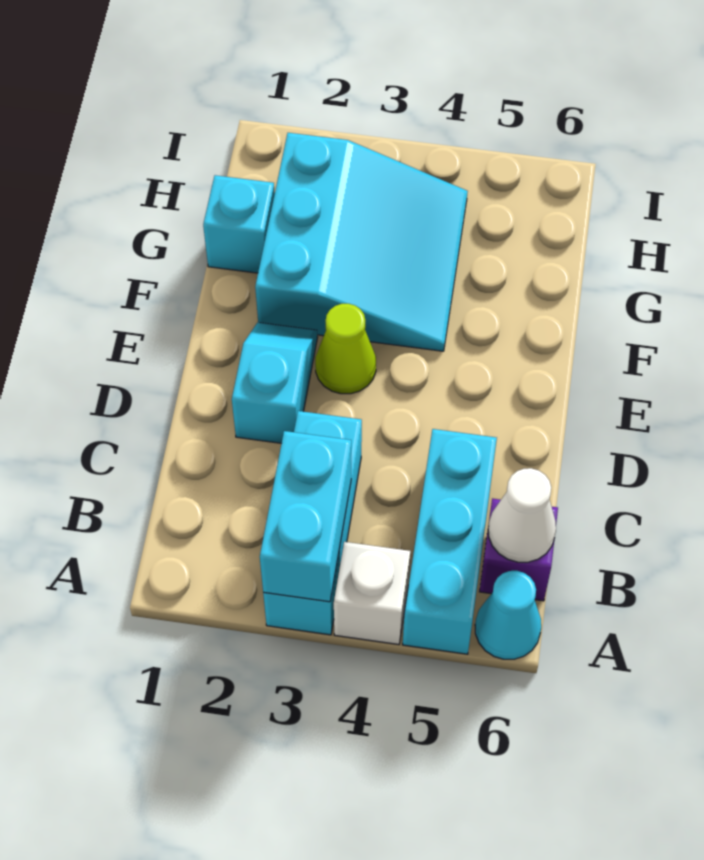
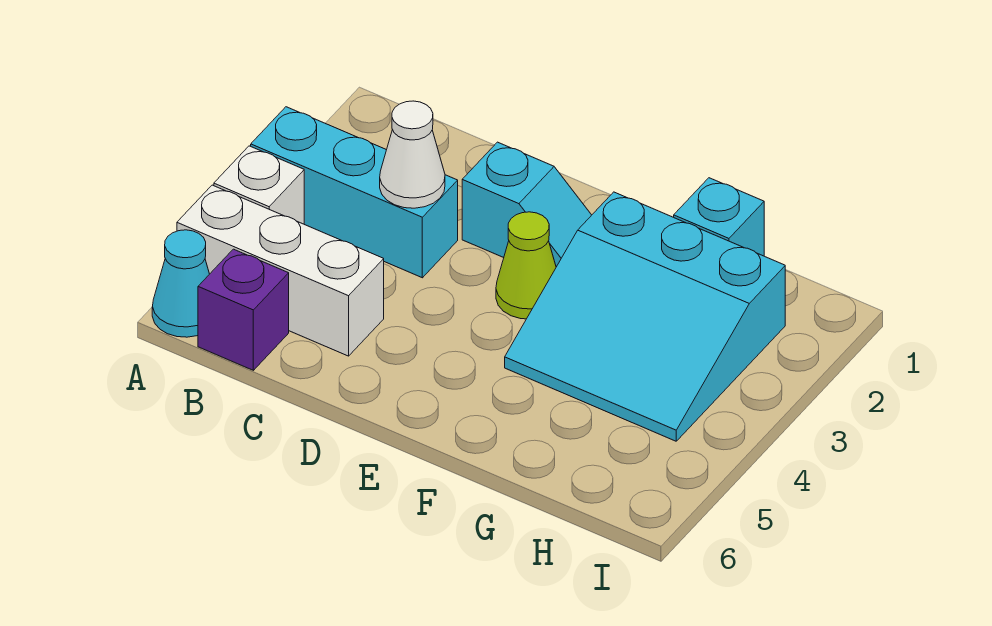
cyan 1x2 brick [260,431,351,602] -> none
cyan 1x3 brick [403,429,497,654] -> white 1x3 brick [177,185,384,356]
white 1x1 cone [488,468,556,562] -> white 1x1 cone moved to [380,101,445,208]

